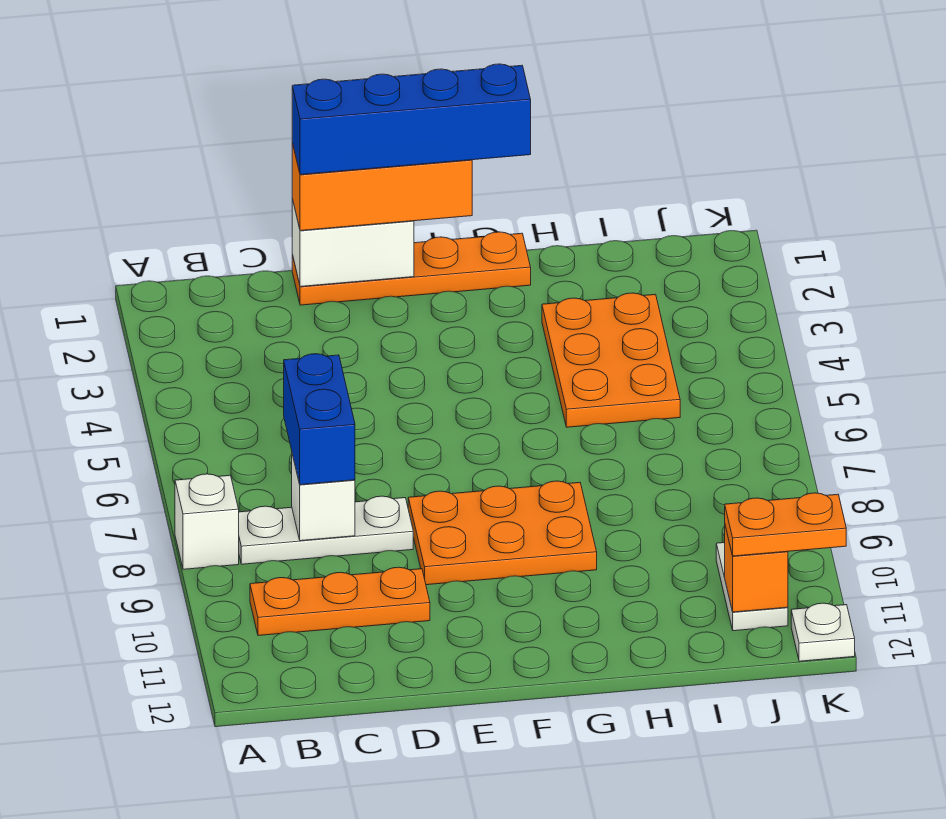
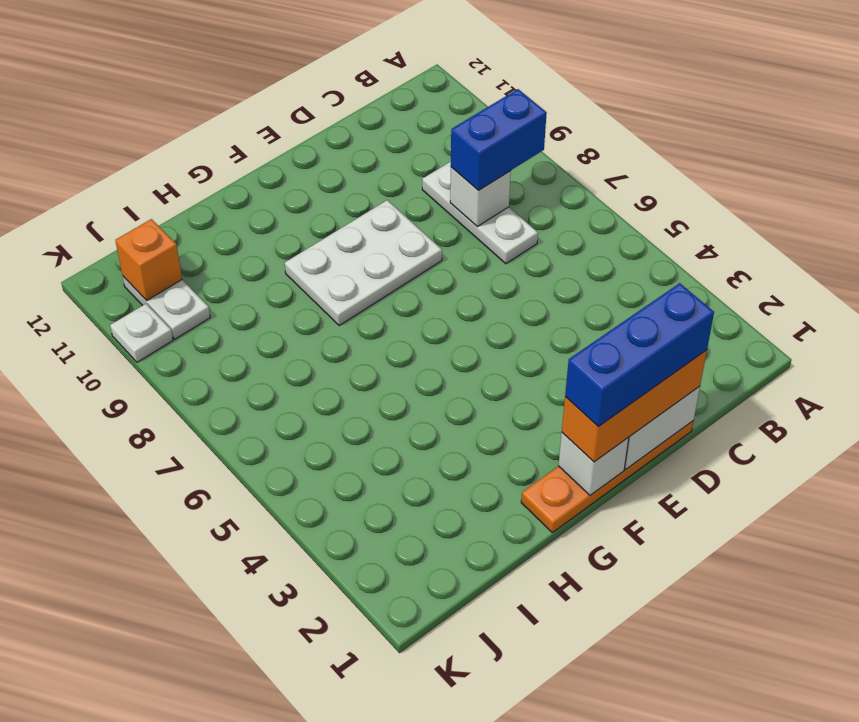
white 1x1 brick [175,474,239,569] -> white 1x1 brick moved to [558,433,629,495]
white 1x3 plate [239,496,413,564] -> white 1x3 plate turned to [422,162,538,264]
orange 1x3 plate [250,567,430,636] -> none
blue 1x2 brick [284,354,355,485] -> blue 1x2 brick turned to [451,89,547,191]
blue 1x4 brick [292,64,531,175] -> blue 1x3 brick [565,283,714,427]
orange 2x3 plate [408,481,597,585] -> white 2x3 plate [285,200,442,326]
orange 2x3 plate [542,293,680,427] -> none
orange 1x2 plate [725,493,846,556] -> none
white 1x1 plate [791,603,855,661] -> white 1x1 plate moved to [110,304,173,362]

